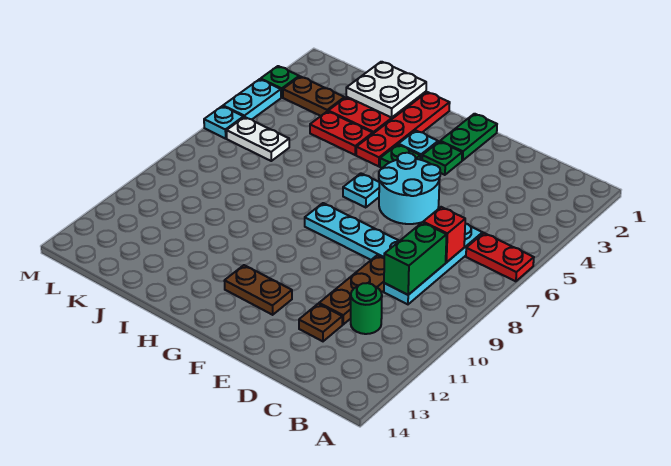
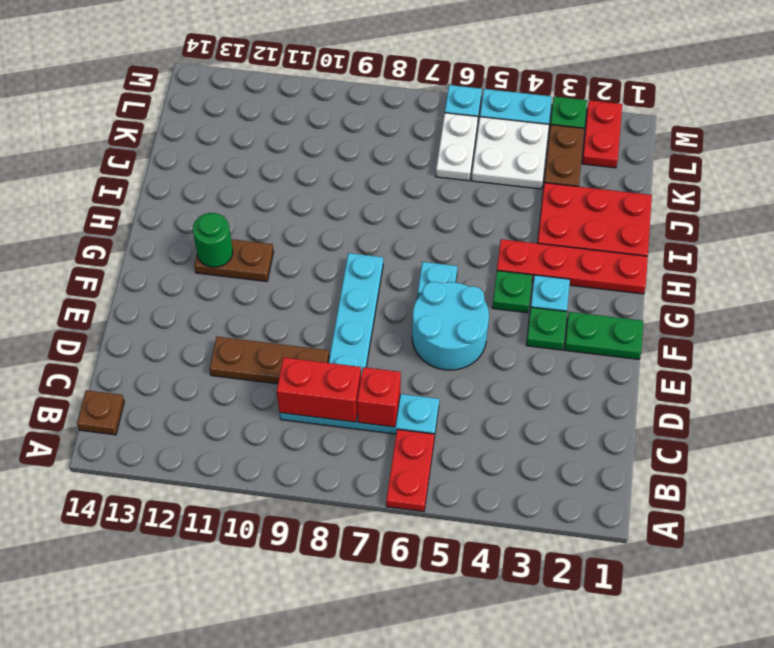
green 1x2 brick [384,222,447,295] -> red 1x2 brick [277,357,361,422]
green 1x1 round brick [351,283,382,334] -> green 1x1 round brick moved to [193,213,233,267]
brown 1x1 plate [299,304,342,341] -> brown 1x1 plate moved to [77,390,124,435]
brown 1x2 plate [224,265,292,315] -> brown 1x2 plate turned to [194,239,274,282]
white 2x2 plate [346,62,426,118] -> white 2x2 plate moved to [472,117,549,189]
red 1x2 plate [310,111,373,155] -> red 1x2 plate moved to [582,100,622,168]

